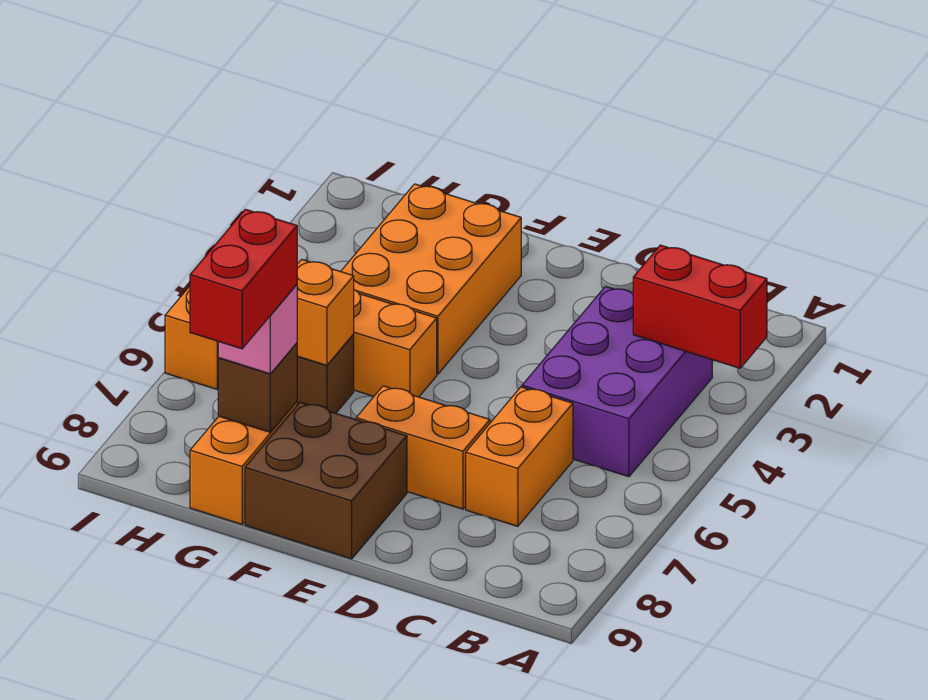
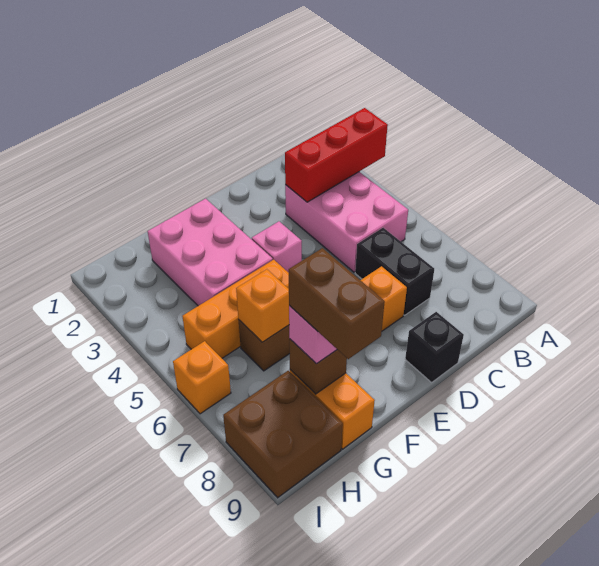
red 1x2 brick [633,245,767,368] -> red 1x3 brick [285,108,388,202]
purple 2x3 brick [522,286,712,477] -> pink 2x3 brick [285,172,408,272]
orange 1x2 brick [466,387,573,526] -> black 1x2 brick [355,228,434,315]
none -> black 1x1 brick [405,312,464,382]
none -> pink 1x1 brick [252,221,302,273]
brown 2x2 brick [245,402,407,559] -> brown 2x2 brick moved to [223,371,343,498]
orange 2x3 brick [341,184,521,374] -> pink 2x3 brick [147,199,273,306]
red 1x2 brick [190,209,297,349] -> brown 1x2 brick [289,248,385,359]

